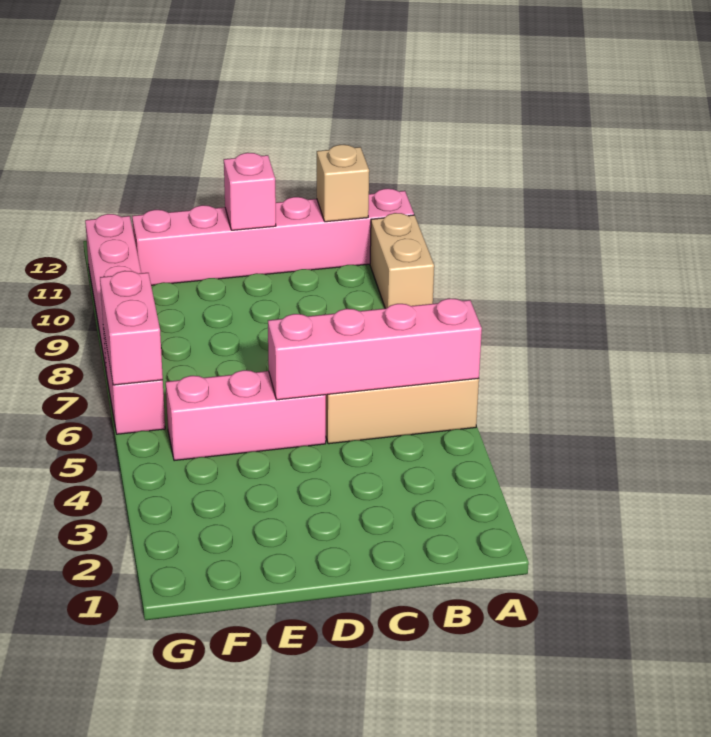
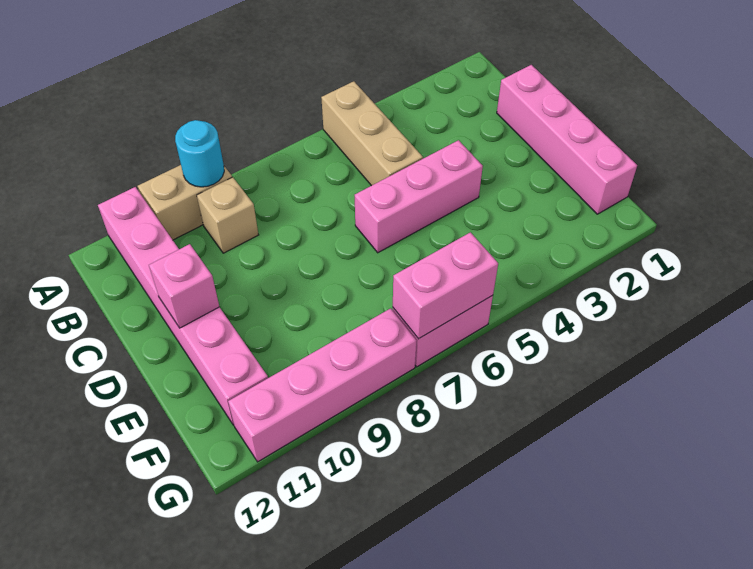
pink 1x4 brick [268,298,482,400] -> pink 1x4 brick moved to [497,65,637,214]
none -> cyan 1x1 round brick [175,120,224,187]
tan 1x1 brick [317,145,369,222] -> tan 1x1 brick moved to [197,177,258,253]
pink 1x3 brick [166,370,326,461] -> pink 1x3 brick turned to [355,140,483,253]

